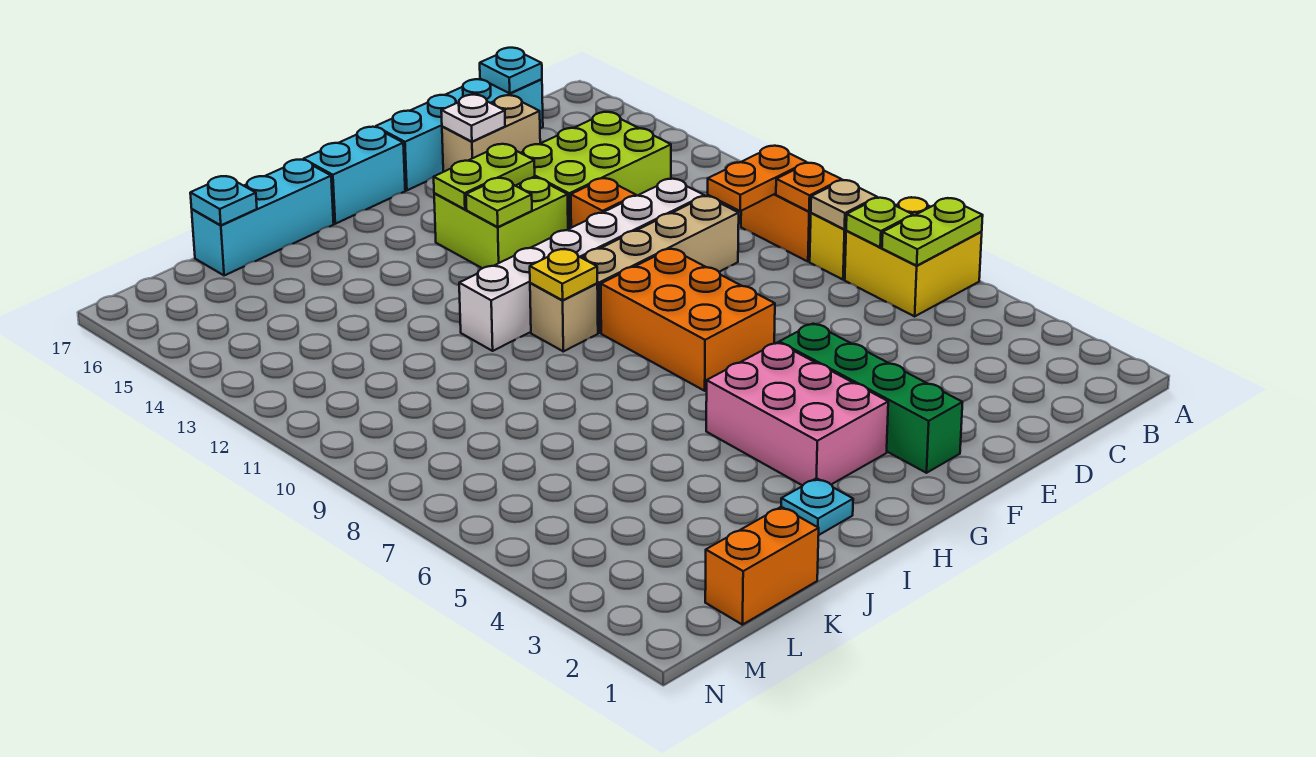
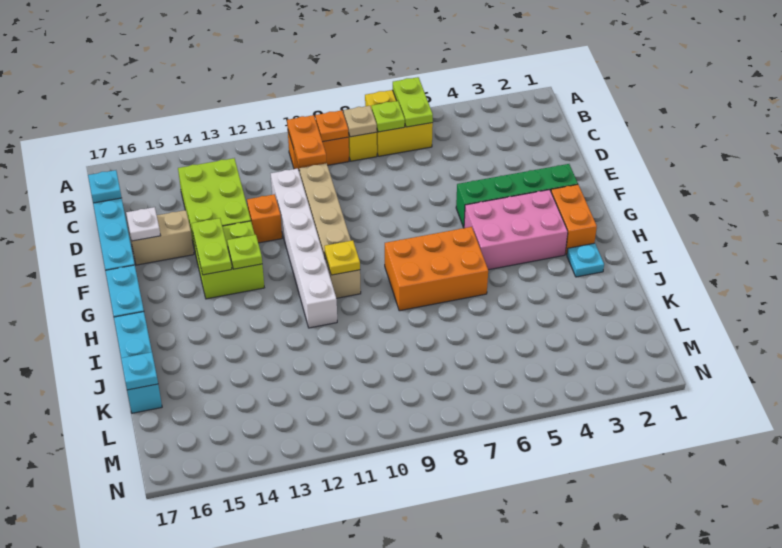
tan 1x2 brick [442,95,540,172] -> tan 1x2 brick turned to [130,210,194,265]
orange 2x3 brick [601,249,775,391] -> orange 2x3 brick moved to [385,227,488,311]
orange 1x2 brick [705,507,819,625] -> orange 1x2 brick moved to [551,185,597,255]

